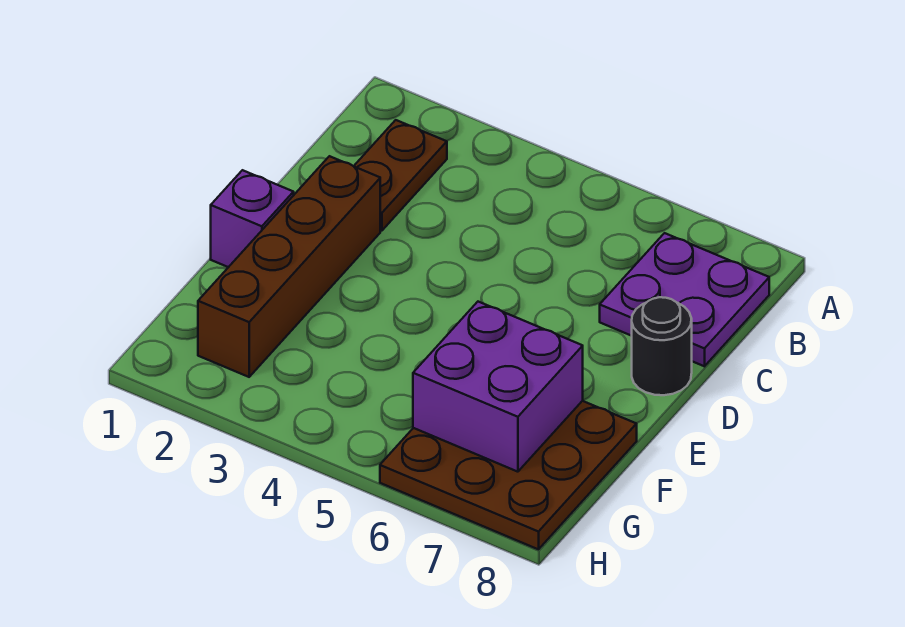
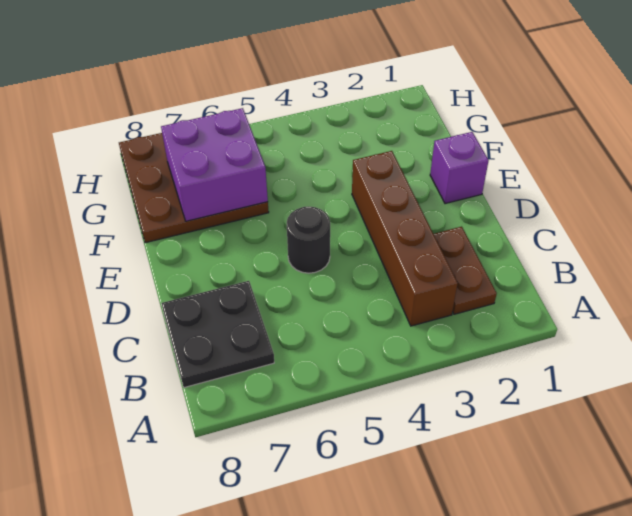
purple 2x2 plate [600,233,769,366] -> black 2x2 plate [161,281,274,388]
brown 1x4 brick [198,156,380,377] -> brown 1x4 brick moved to [352,151,458,326]
black 1x1 round brick [632,297,692,395] -> black 1x1 round brick moved to [287,207,330,273]

